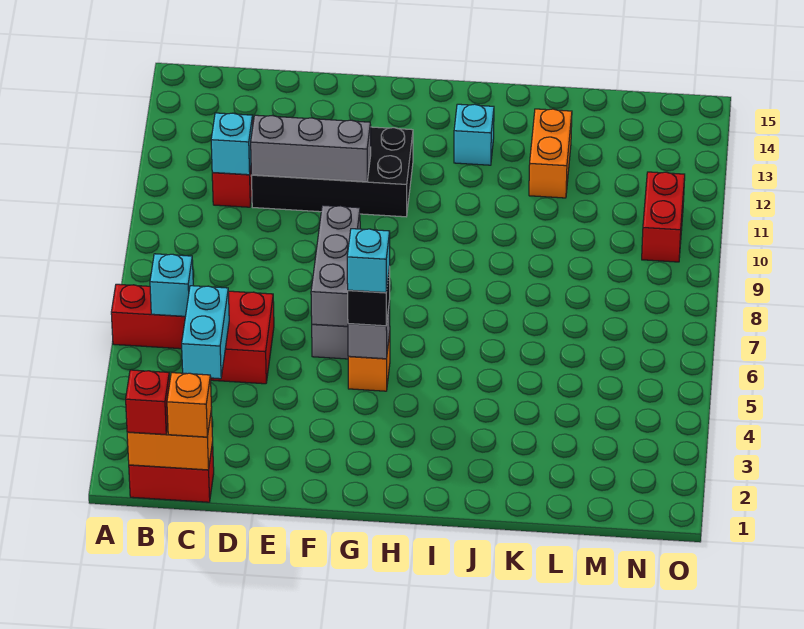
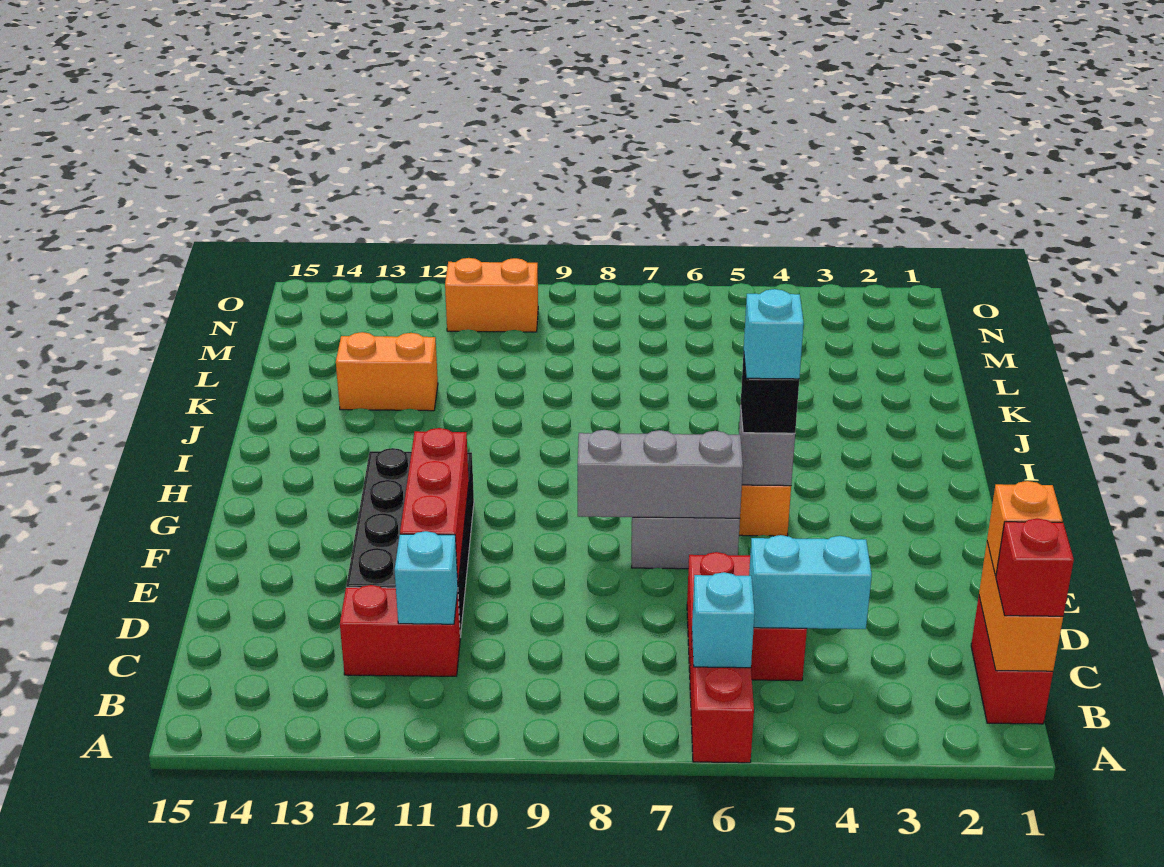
grey 1x3 brick [251,115,371,182] -> red 1x3 brick [400,428,469,582]
cyan 1x1 brick [454,104,494,165] -> none
red 1x2 brick [642,172,685,262] -> orange 1x2 brick [445,258,538,332]

